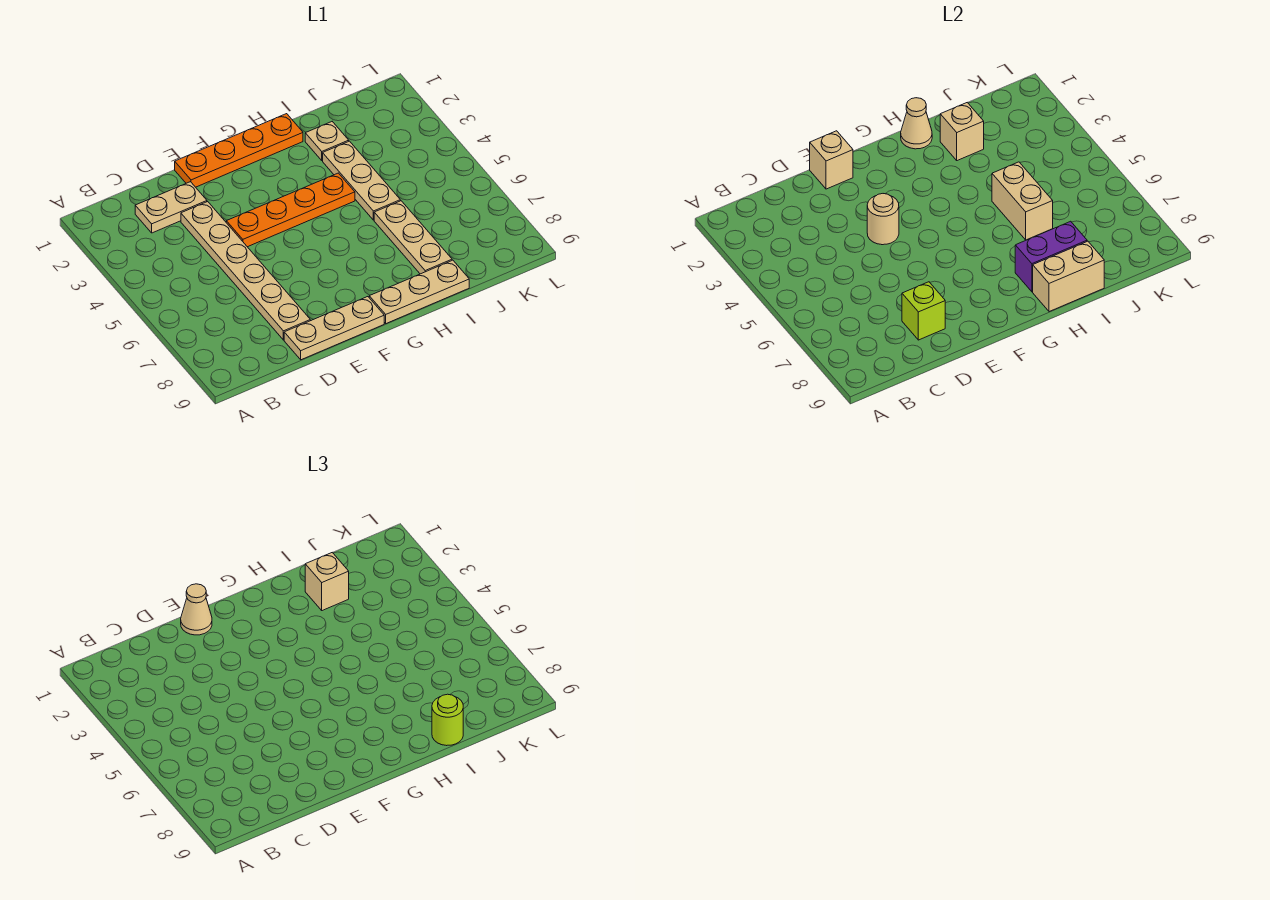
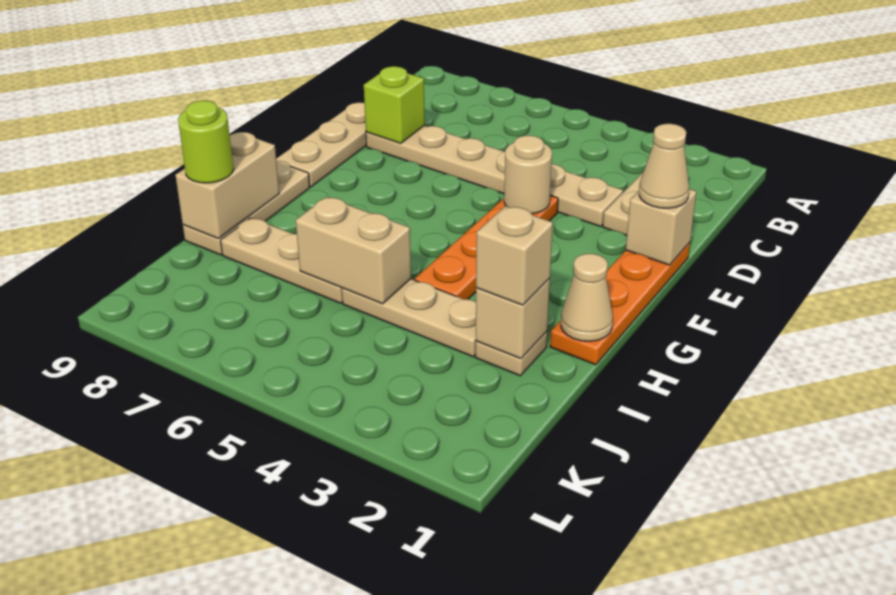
purple 1x2 brick [1015,221,1087,292] -> none

